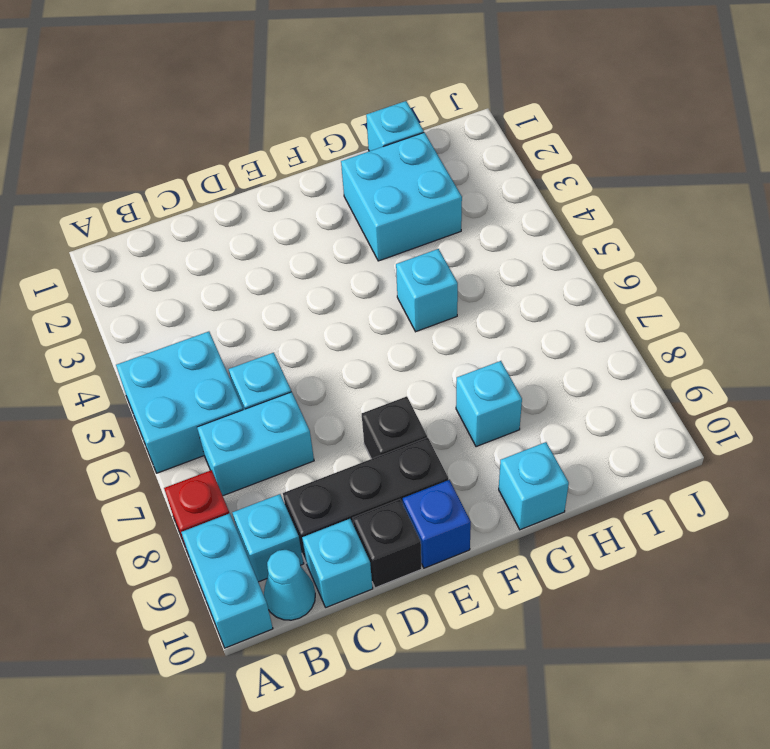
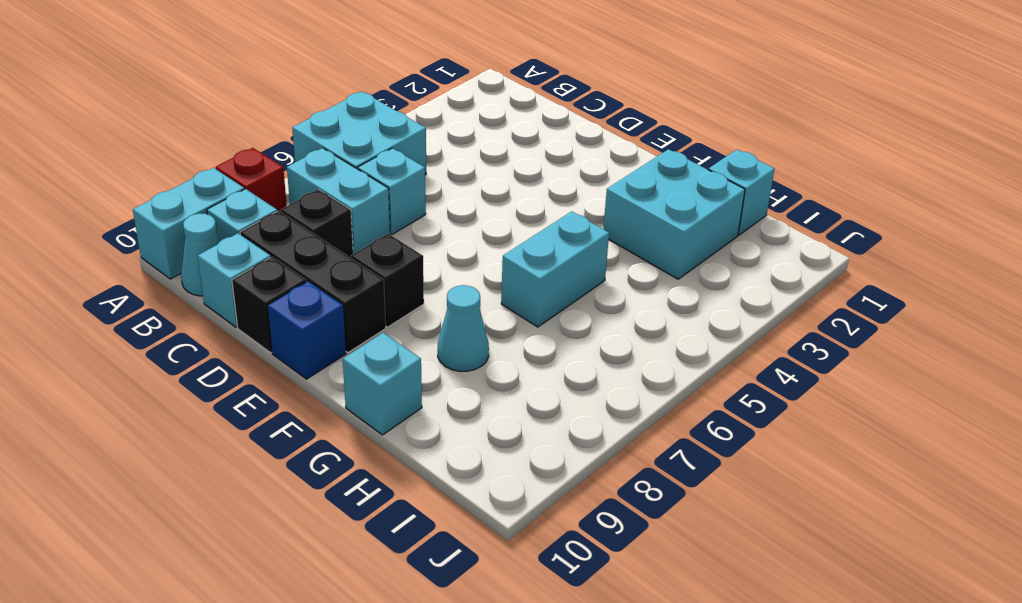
none -> black 1x1 brick [281,189,353,258]
cyan 1x1 brick [396,249,458,332] -> cyan 1x2 brick [501,211,609,327]
cyan 1x1 brick [456,361,522,447] -> cyan 1x1 cone [438,285,489,371]

